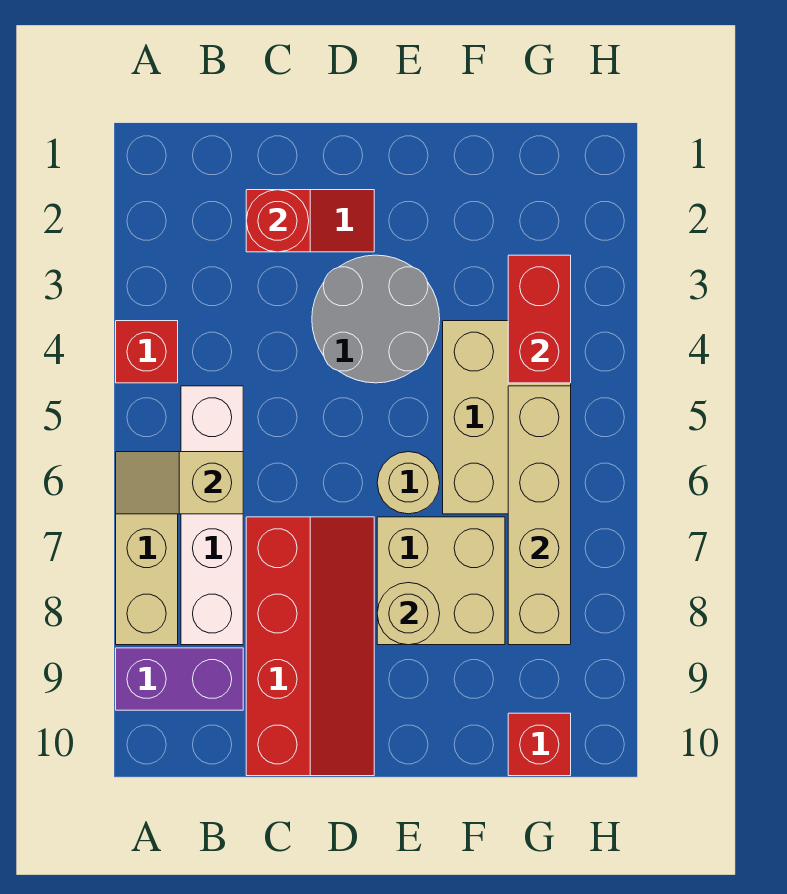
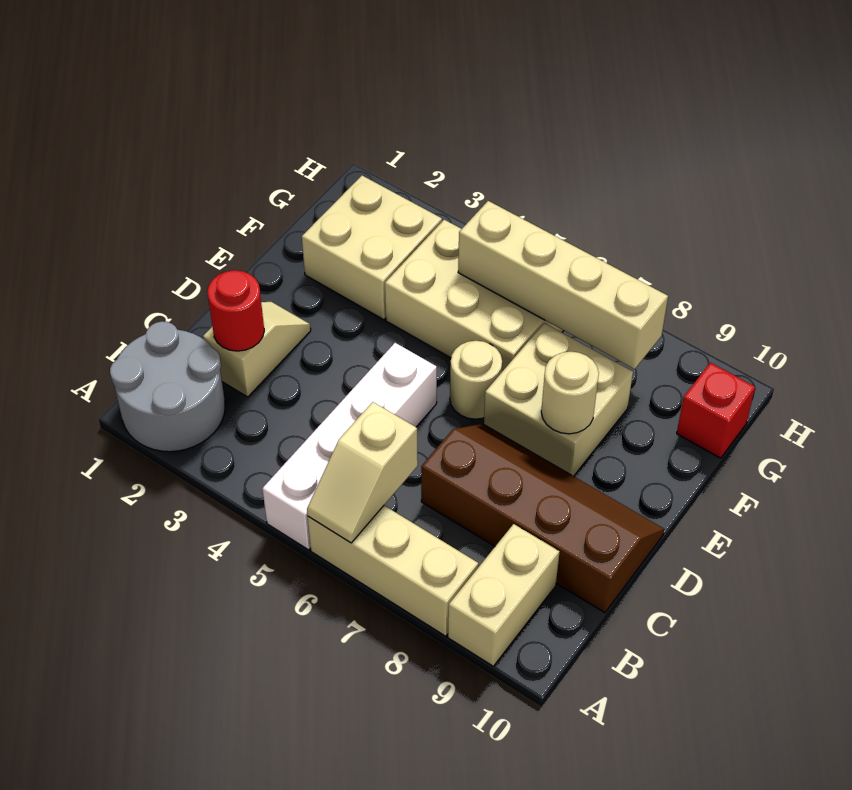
red 1x1 brick [116,321,178,383] -> none
purple 1x2 brick [116,648,243,710] -> tan 1x2 brick [448,524,560,666]
white 1x4 brick [181,386,243,645] -> white 1x4 brick turned to [262,343,437,550]
red 1x2 slope [246,190,374,252] -> tan 1x2 slope [203,302,311,397]
red 2x4 slope [246,517,374,776] -> brown 2x4 slope [421,424,664,613]
grey 2x2 round brick [312,255,440,383] -> grey 2x2 round brick moved to [110,321,225,452]
none -> tan 2x2 brick [302,176,442,320]
red 1x2 brick [508,255,571,383] -> none

